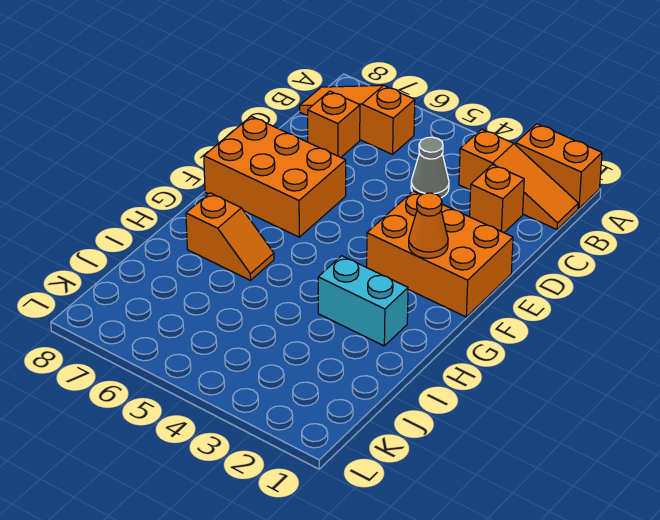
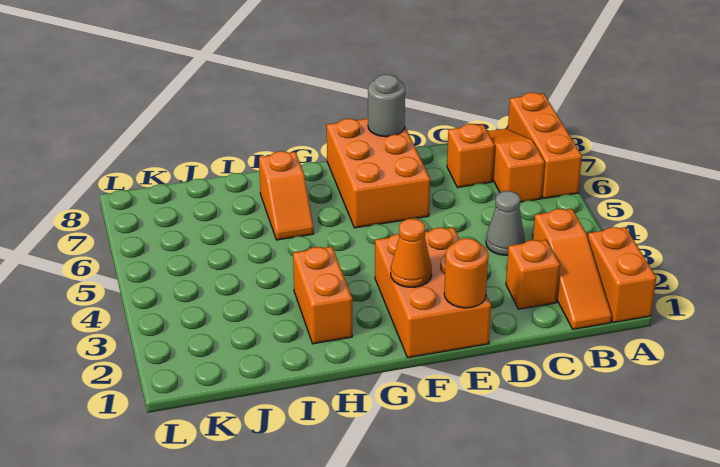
none -> orange 1x3 brick [508,93,582,199]
none -> orange 1x1 round brick [444,238,488,308]
none -> grey 1x1 round brick [368,74,405,137]
cyan 1x2 brick [318,256,408,346] -> orange 1x2 brick [293,247,352,344]

